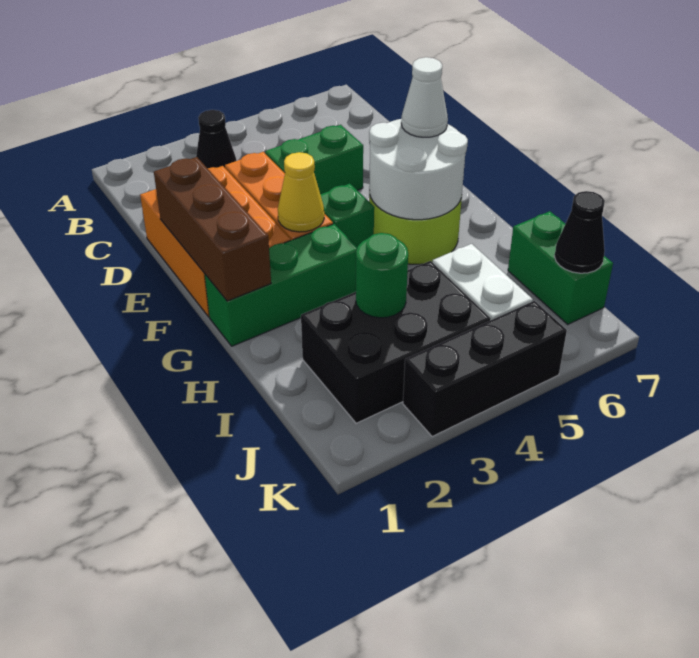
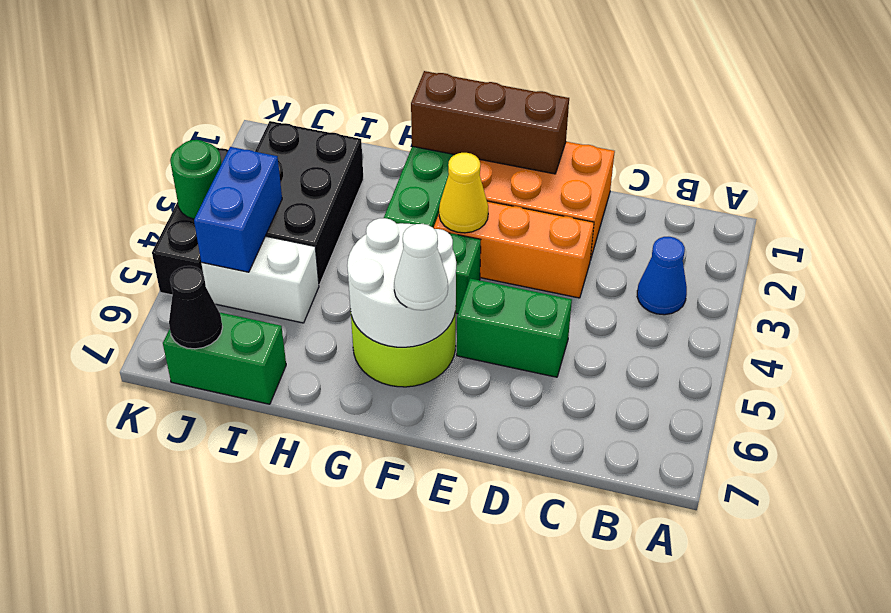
black 1x1 cone [196,110,236,168] -> blue 1x1 cone [637,237,687,315]
green 1x2 brick [265,125,363,194] -> green 1x2 brick turned to [457,278,572,377]
green 1x1 round brick [356,233,408,318] -> green 1x1 round brick moved to [170,140,222,219]
none -> blue 1x2 brick [194,147,282,272]

